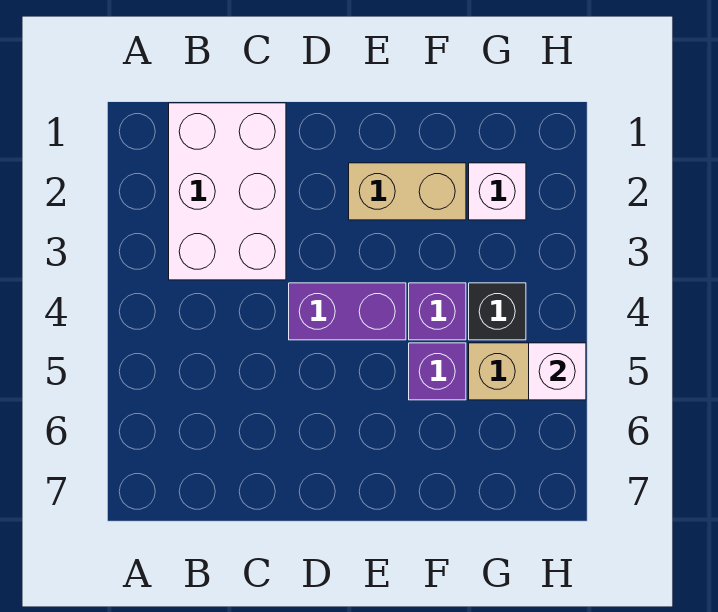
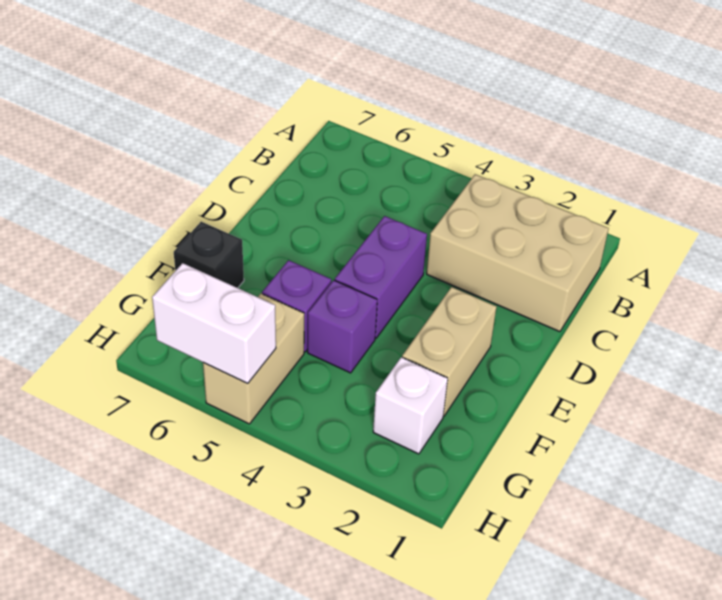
white 2x3 brick [169,103,286,280] -> tan 2x3 brick [427,174,609,332]
black 1x1 brick [469,283,526,340] -> black 1x1 brick moved to [174,222,244,288]
white 1x1 brick [529,343,586,400] -> white 1x2 brick [152,263,276,383]

